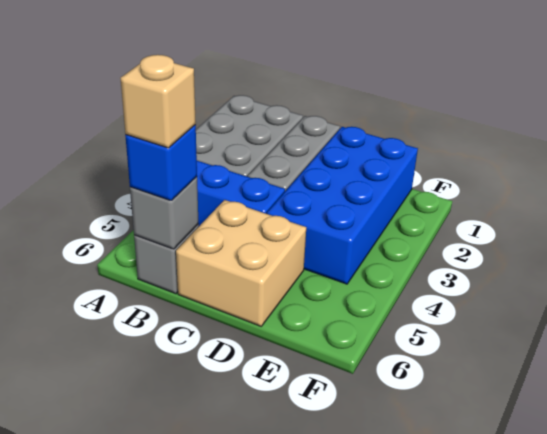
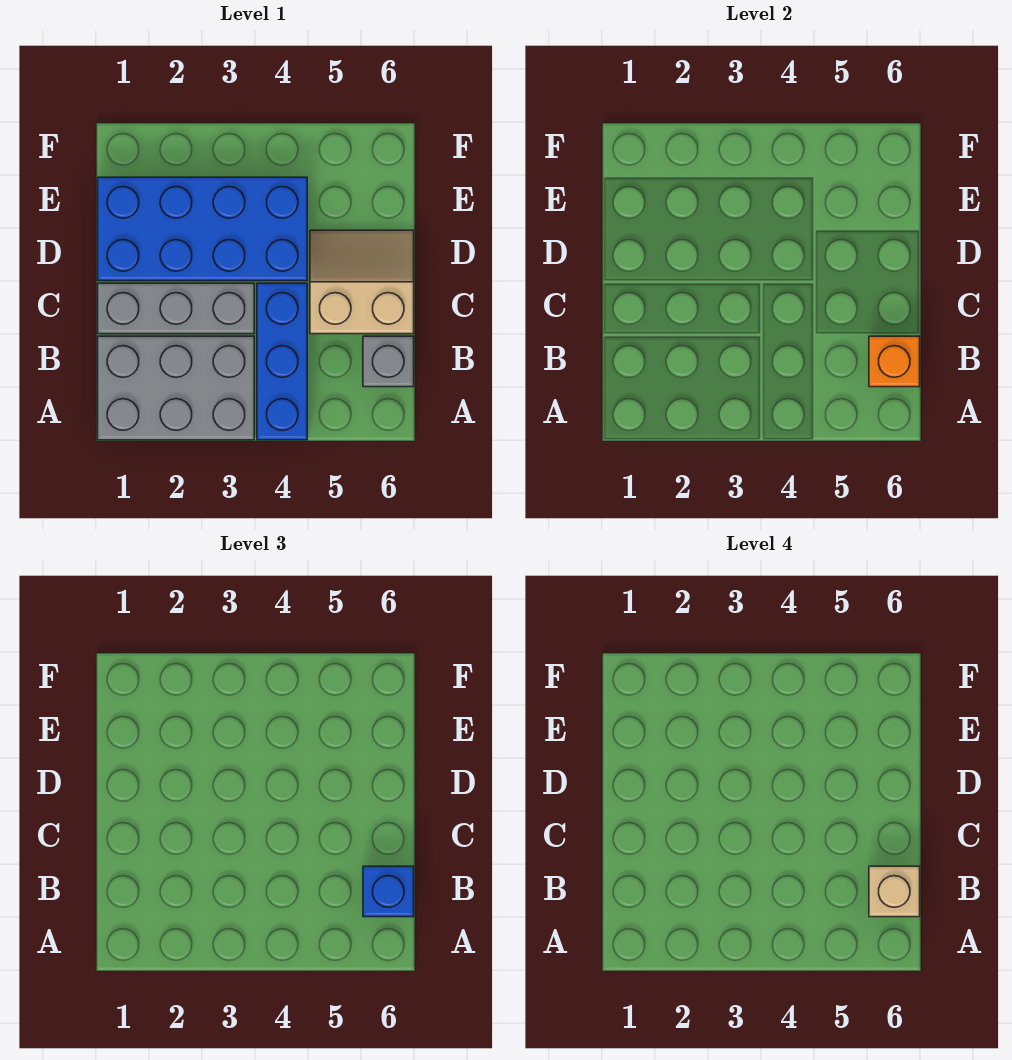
grey 1x1 brick [130,177,198,249] -> orange 1x1 brick [869,336,920,387]
tan 2x2 brick [176,200,306,326] -> tan 2x2 slope [310,230,414,334]

